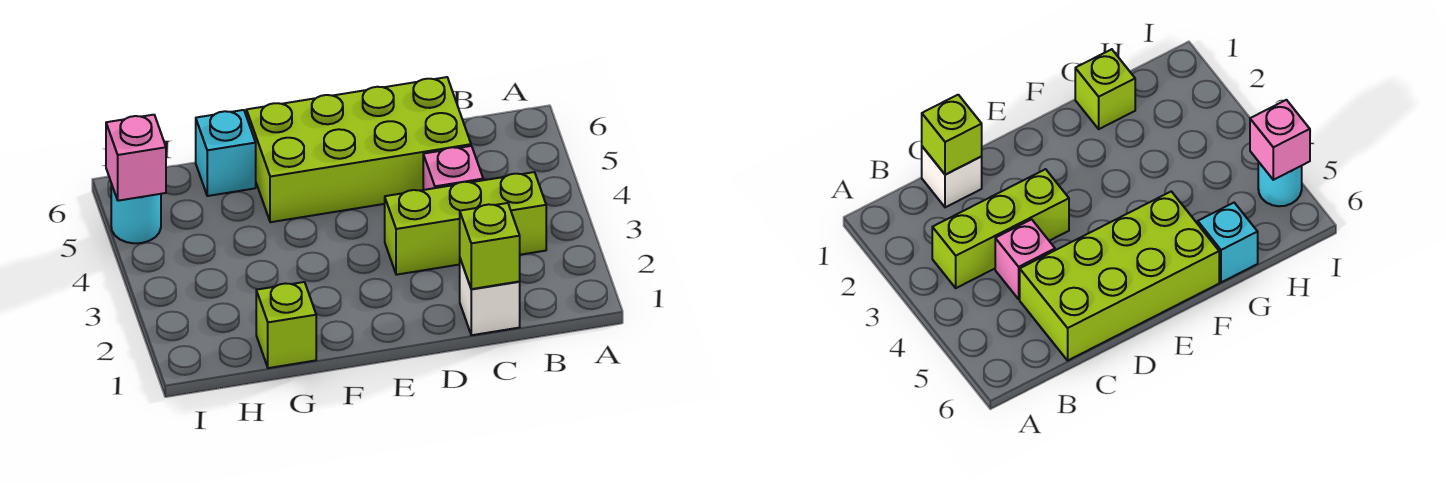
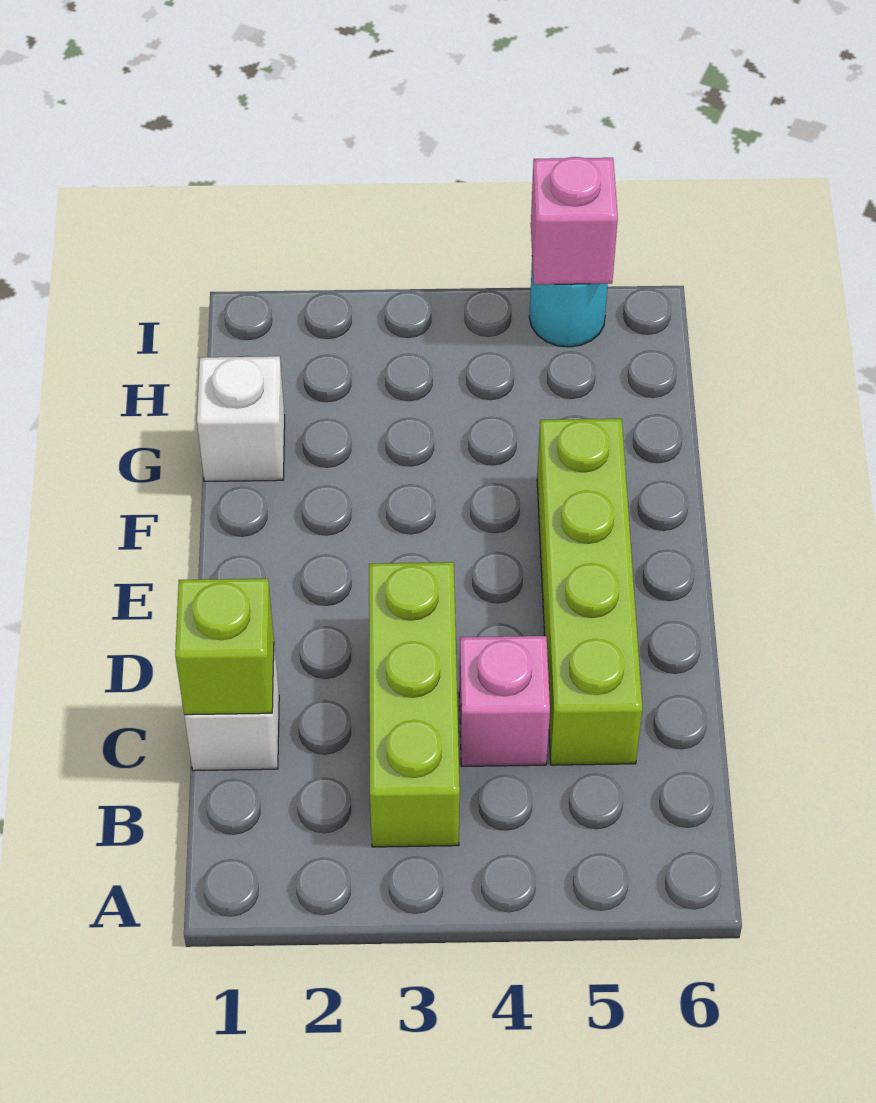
lime 2x4 brick [246,77,471,222] -> lime 1x4 brick [537,419,642,765]
lime 1x1 brick [256,282,316,368] -> white 1x1 brick [197,356,285,481]
cyan 1x1 brick [196,110,256,196] -> none

